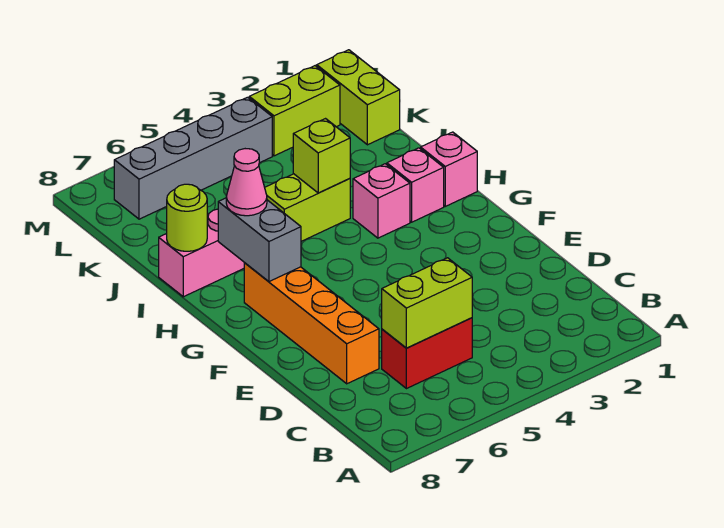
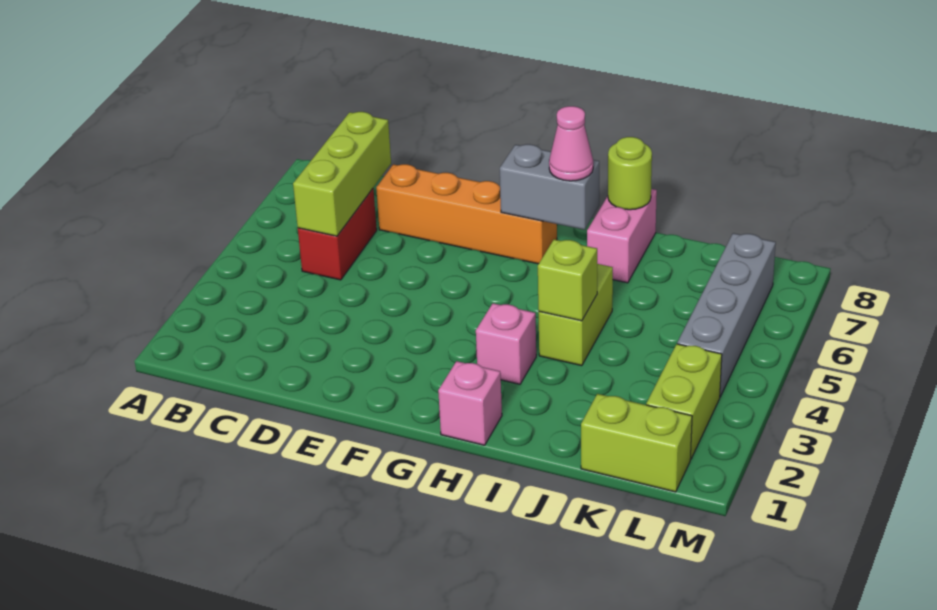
lime 1x2 brick [382,258,472,348] -> lime 1x3 brick [293,112,391,236]
pink 1x1 brick [387,148,444,222] -> none

